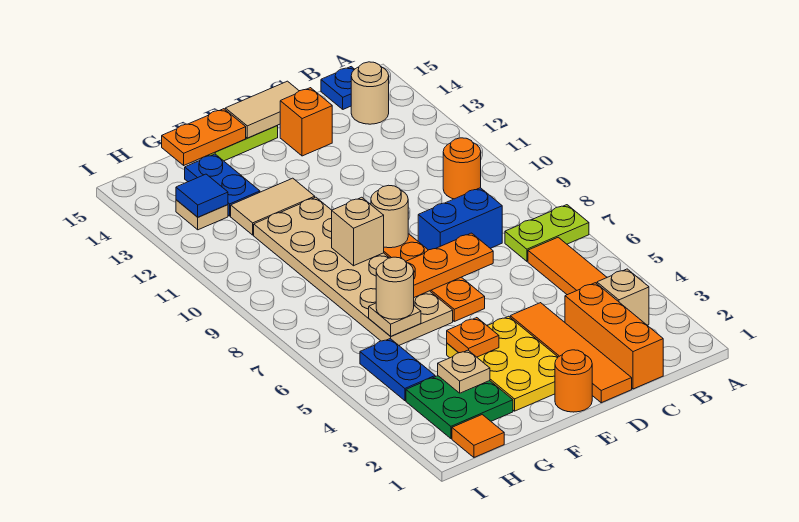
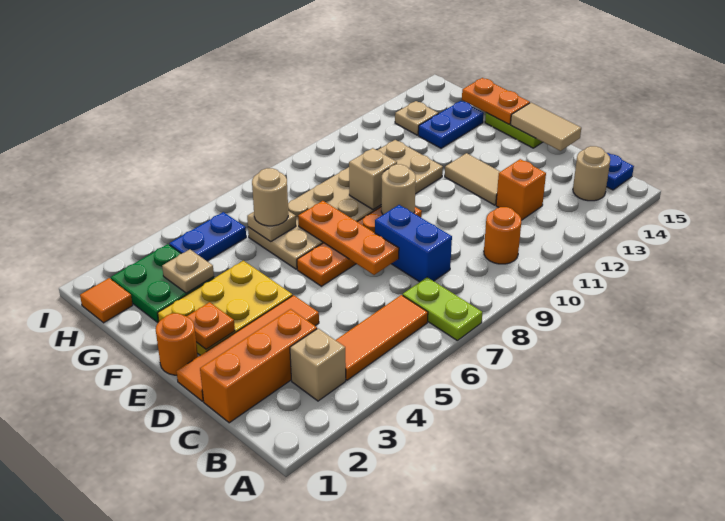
orange 1x1 brick [280,88,332,156] -> orange 1x1 brick moved to [496,159,546,220]
orange 1x1 plate [447,318,499,357] -> orange 1x1 plate moved to [187,302,235,349]
tan 1x2 tile [231,178,315,235] -> tan 1x2 tile moved to [445,153,500,205]
blue 1x1 tile [176,174,228,217] -> none

